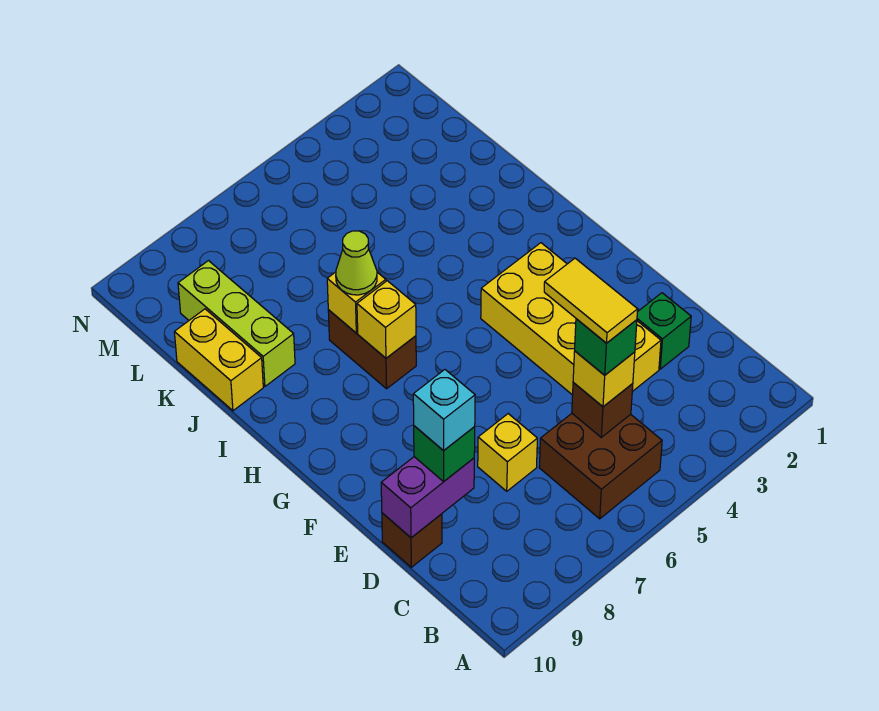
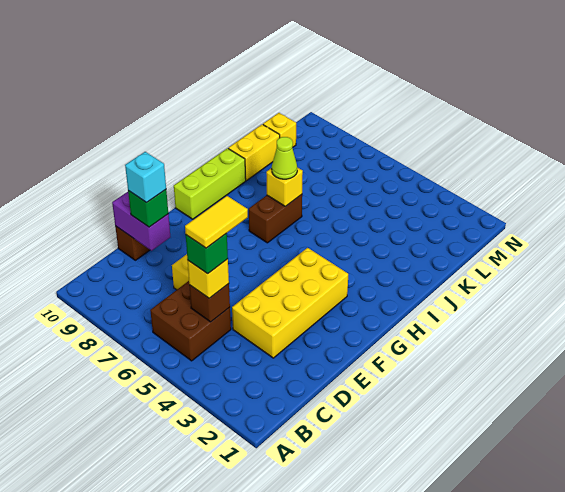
green 1x1 brick [637,293,691,369] -> none
yellow 1x1 brick [357,281,416,358] -> yellow 1x1 brick moved to [263,113,296,147]
lime 1x3 brick [178,261,295,386] -> lime 1x3 brick moved to [174,148,246,219]

